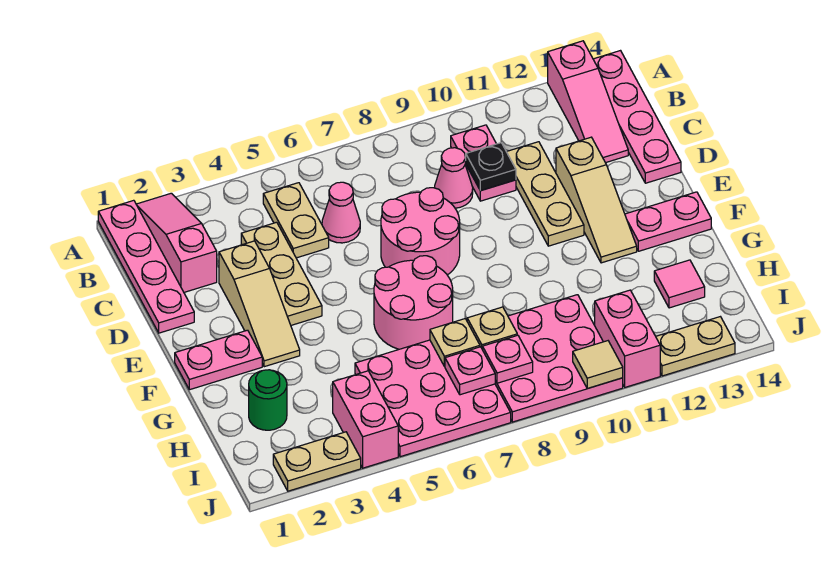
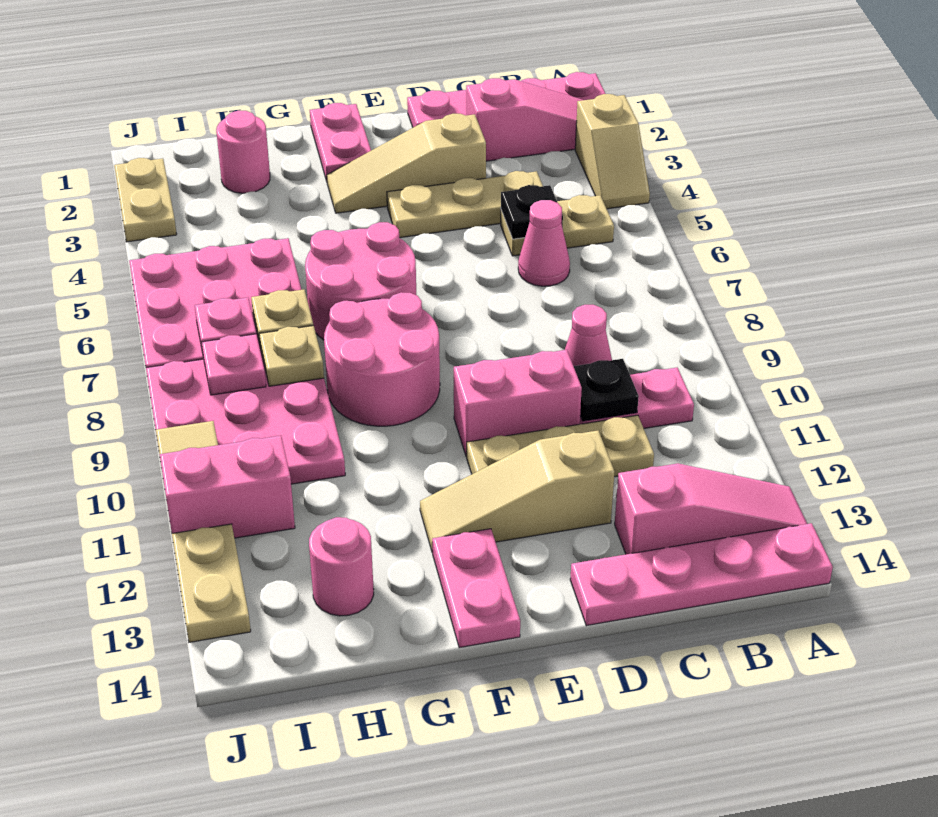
none -> tan 1x2 slope [575,94,650,209]
pink 1x3 slope [548,41,628,163] -> pink 1x3 slope turned to [615,463,807,554]
none -> black 1x1 plate [501,185,563,239]
pink 2x2 round brick [381,188,460,275] -> pink 2x2 round brick moved to [324,292,440,426]
green 1x1 round brick [249,370,287,430] -> pink 1x1 round brick [216,111,270,193]
pink 1x1 tile [654,260,705,308] -> pink 1x1 round brick [309,517,374,616]
pink 1x2 brick [333,371,398,468] -> pink 1x2 brick moved to [454,350,582,457]

